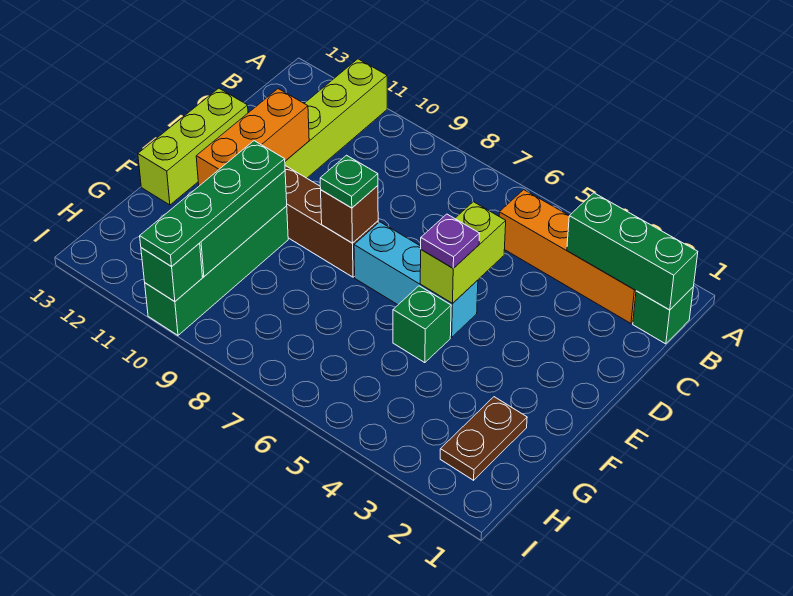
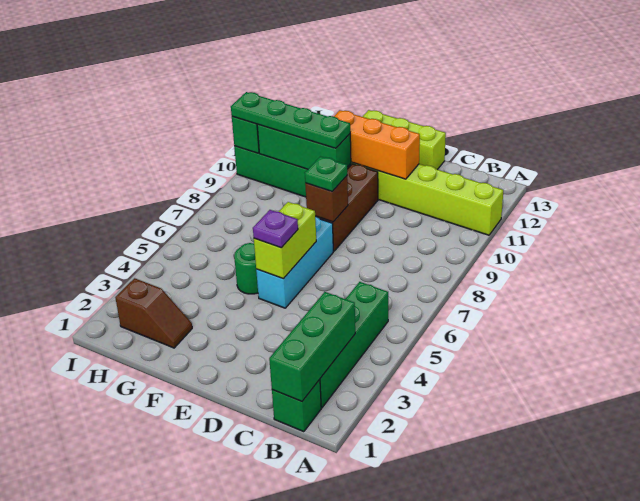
orange 1x4 brick [499,190,636,323] -> green 1x4 brick [320,282,388,408]
lime 1x2 brick [420,202,506,304] -> lime 1x2 brick turned to [254,202,316,279]
green 1x1 brick [393,286,451,363] -> green 1x1 round brick [234,243,258,294]
brown 1x2 plate [440,397,527,480] -> brown 1x2 slope [115,278,192,348]

